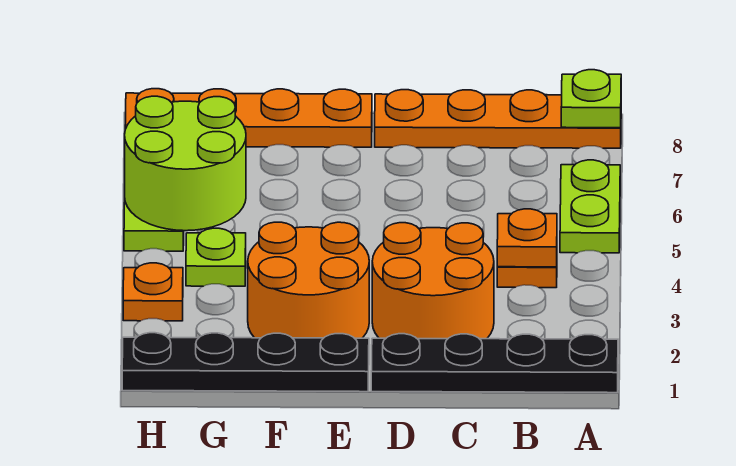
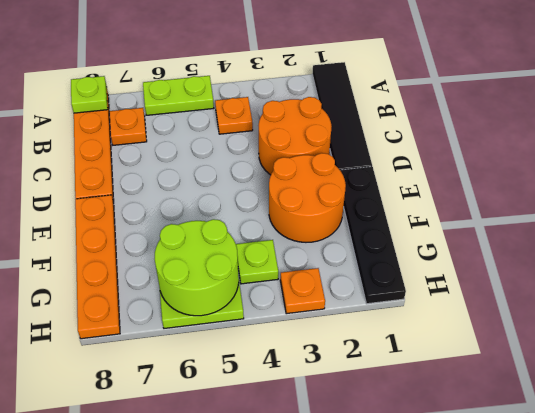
black 1x4 plate [371,334,618,393] -> black 1x4 tile [312,62,372,170]
orange 1x1 plate [497,209,557,267] -> orange 1x1 plate moved to [109,108,147,145]

